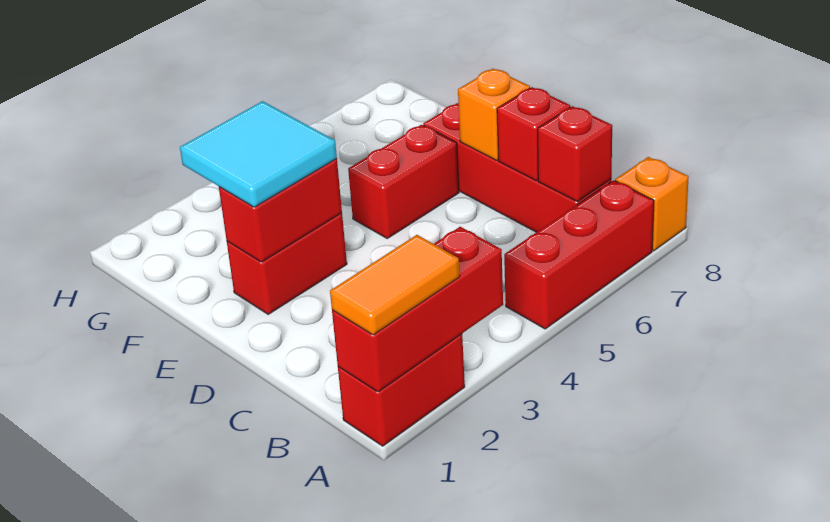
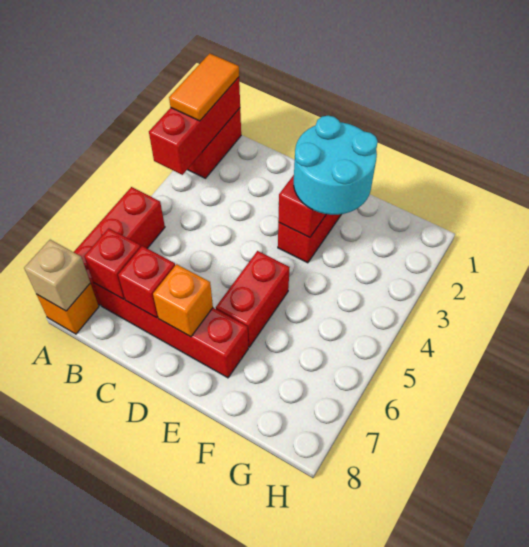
none -> tan 1x1 brick [24,240,90,311]
cyan 2x2 tile [180,101,337,207] -> cyan 2x2 round brick [294,116,378,215]

